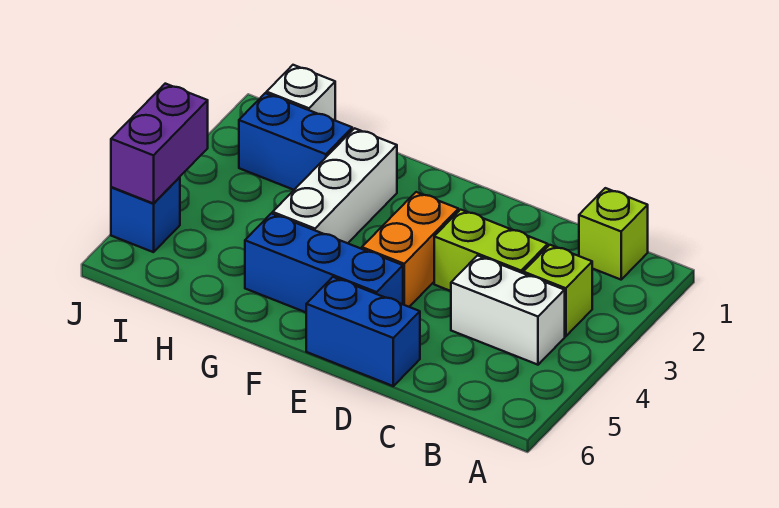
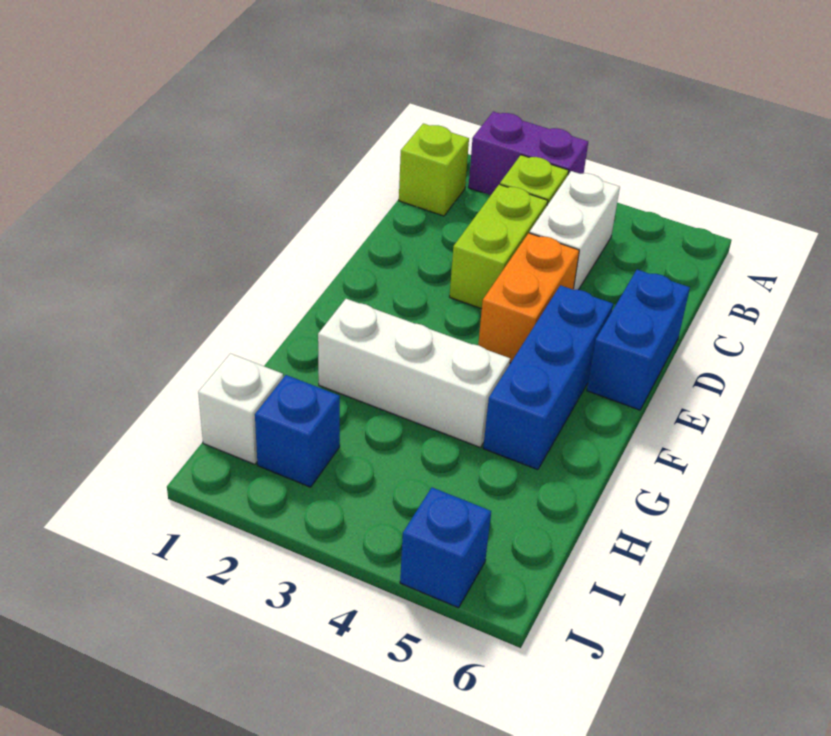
orange 1x2 brick [362,192,458,307] -> orange 1x2 brick turned to [478,233,579,363]
blue 1x2 brick [239,93,352,190] -> blue 1x1 brick [255,375,340,487]
purple 1x2 brick [111,84,208,204] -> purple 1x2 brick moved to [468,111,588,195]

